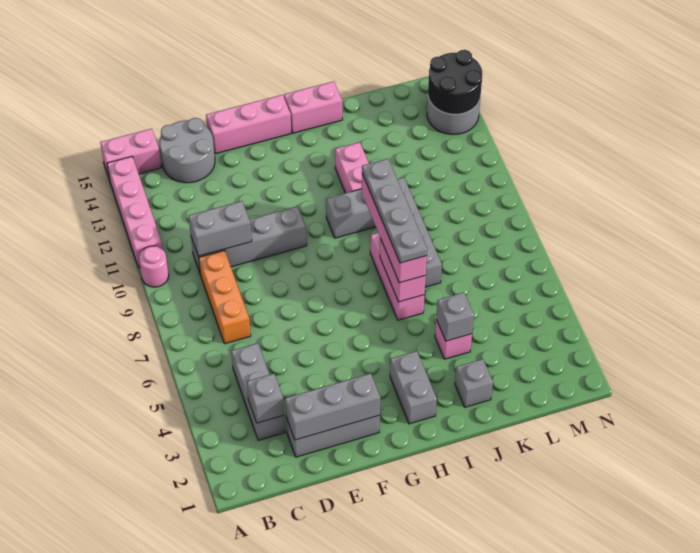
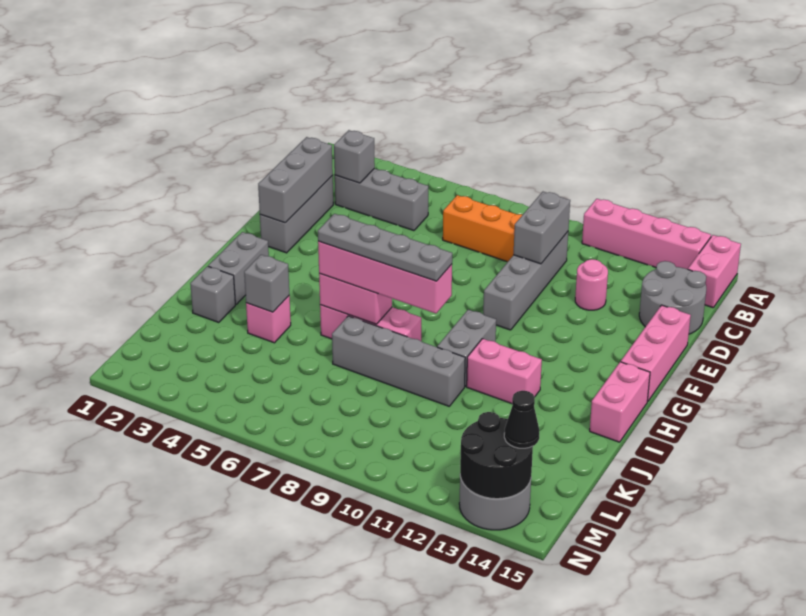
pink 1x1 round brick [139,246,169,287] -> pink 1x1 round brick moved to [575,259,608,310]
grey 1x2 brick [390,351,437,424] -> grey 1x2 brick turned to [208,232,269,304]
none -> black 1x1 cone [504,391,539,448]

